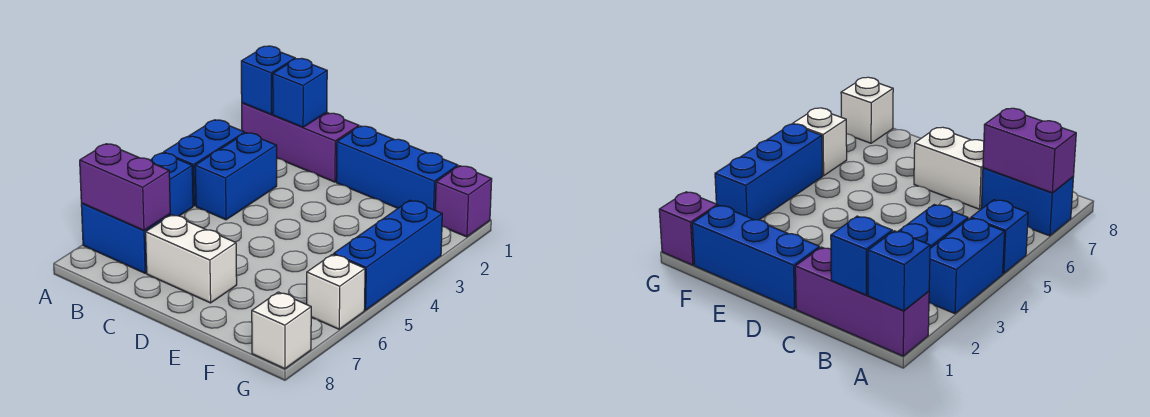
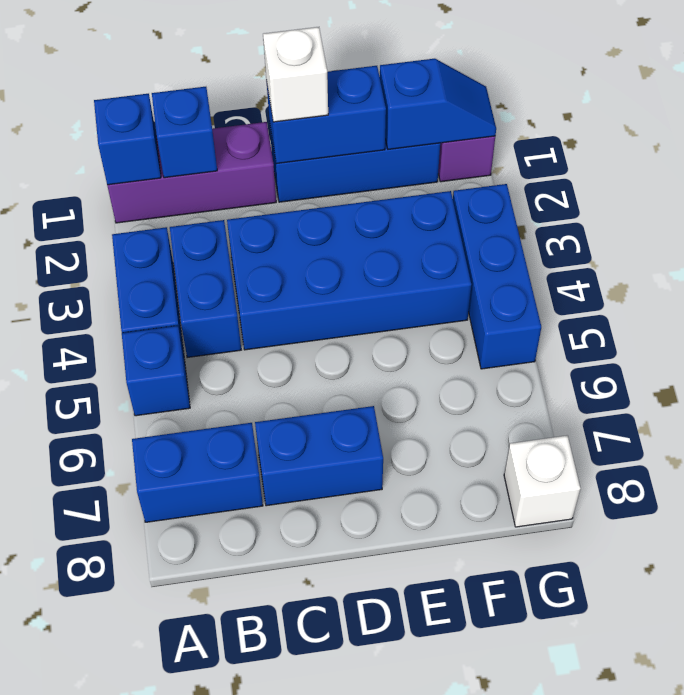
purple 1x2 brick [80,144,170,230] -> none
none -> blue 2x4 brick [227,191,471,350]
white 1x2 brick [146,215,237,303] -> blue 1x2 brick [255,406,383,506]
none -> blue 1x2 brick [267,66,386,164]
none -> blue 1x2 slope [380,59,496,149]
white 1x1 brick [307,254,365,329] -> white 1x1 brick moved to [263,27,328,122]

